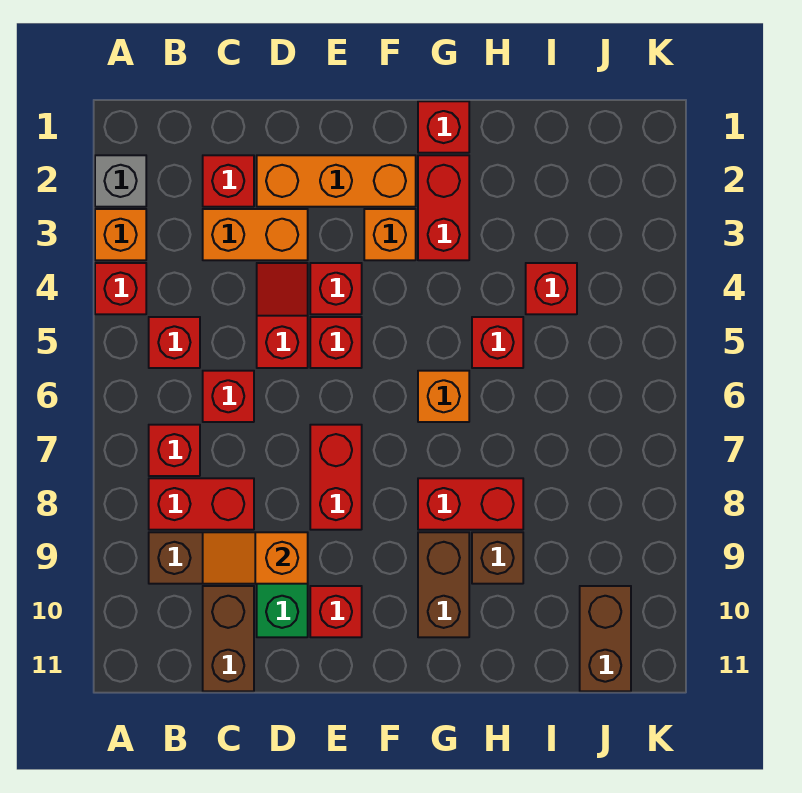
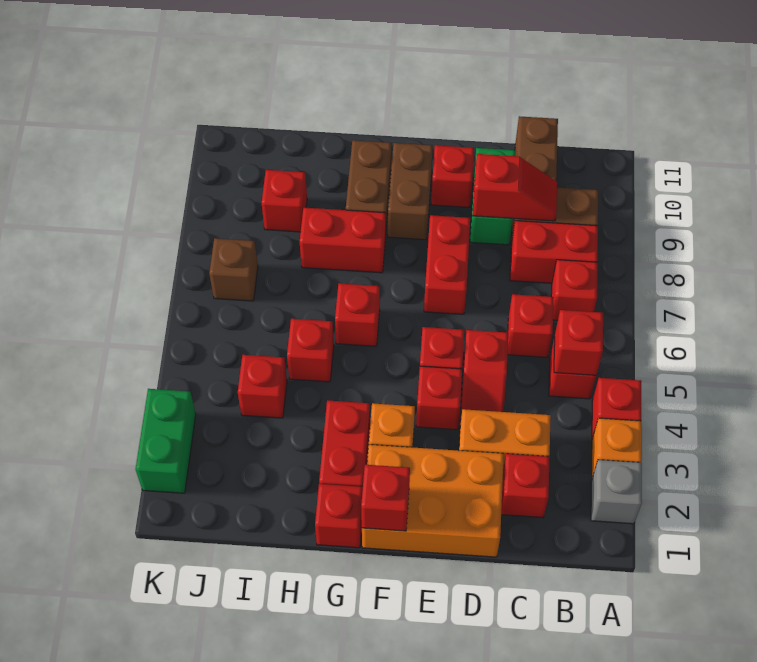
none -> red 1x1 brick [554,310,603,375]
orange 1x2 slope [203,532,308,584] -> red 1x2 slope [473,154,557,221]
orange 1x3 brick [257,155,416,207] -> orange 2x3 brick [362,445,504,557]
none -> red 1x1 brick [361,465,410,531]
orange 1x1 brick [418,371,469,422] -> red 1x1 brick [335,283,380,346]
brown 1x1 brick [472,532,523,584] -> brown 1x1 brick moved to [209,238,258,301]
none -> red 1x1 brick [262,170,307,232]
brown 1x2 brick [580,586,631,691] -> brown 1x2 brick moved to [388,143,433,240]
none -> green 1x2 brick [136,389,196,493]

